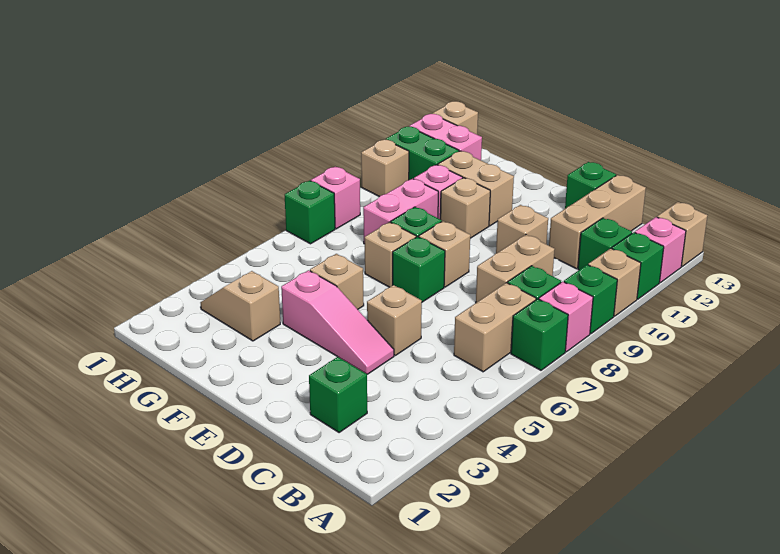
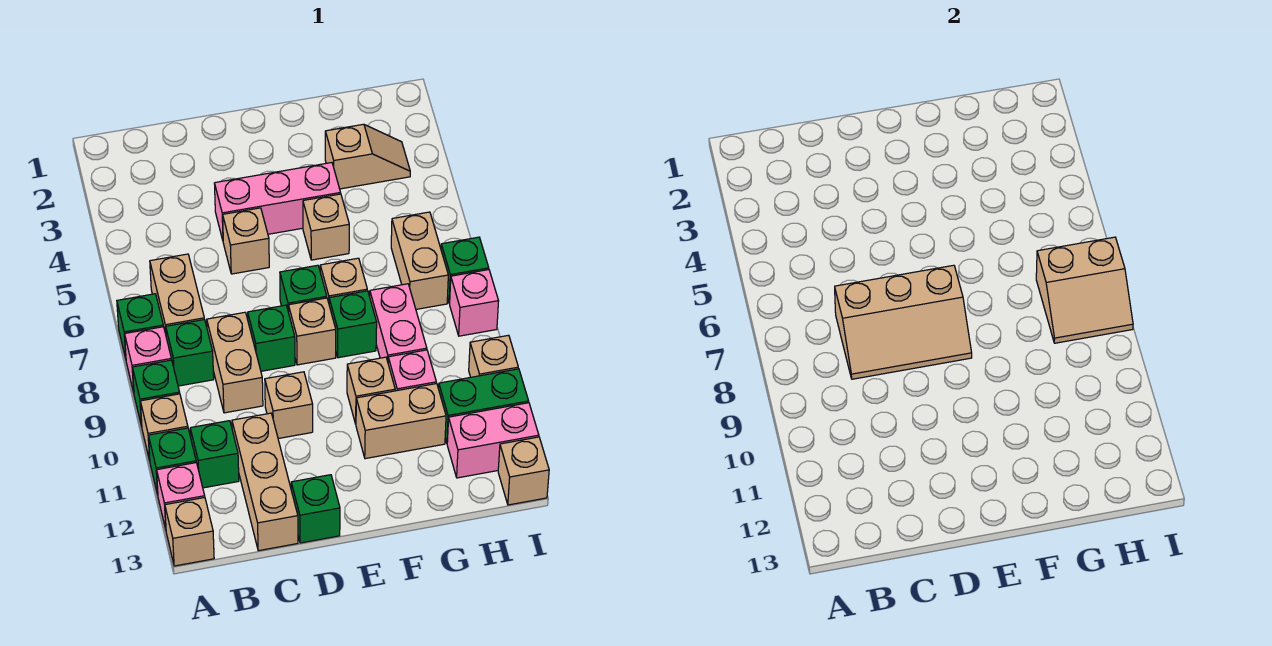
green 1x1 brick [309,357,367,433] -> green 1x1 brick moved to [248,305,295,371]
none -> tan 2x3 slope [835,265,972,379]
pink 1x3 slope [281,270,394,374] -> pink 1x3 brick [214,163,341,240]
none -> tan 1x2 brick [391,212,448,309]
none -> tan 2x2 slope [1036,237,1133,343]

